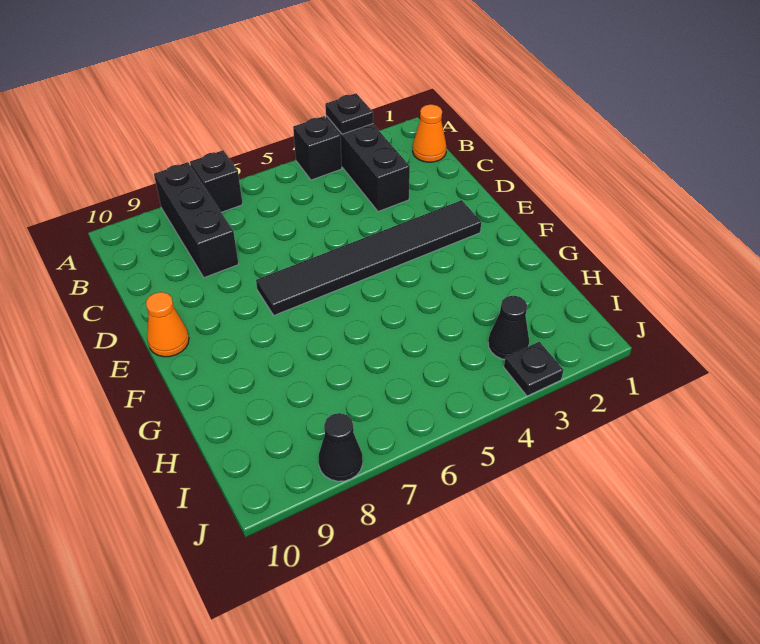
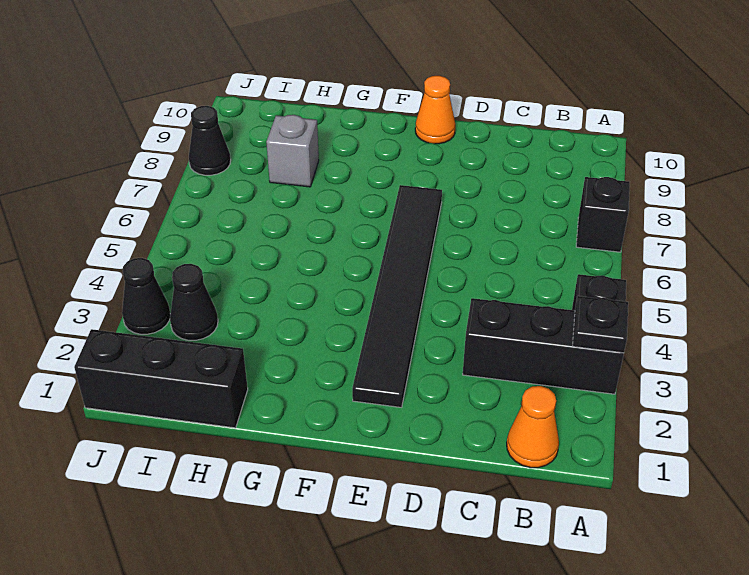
black 1x3 brick [154,162,238,278] -> black 1x3 brick moved to [74,329,248,428]
none -> grey 1x1 brick [266,115,319,187]
black 1x1 plate [504,342,563,396] -> black 1x1 cone [122,258,170,334]

